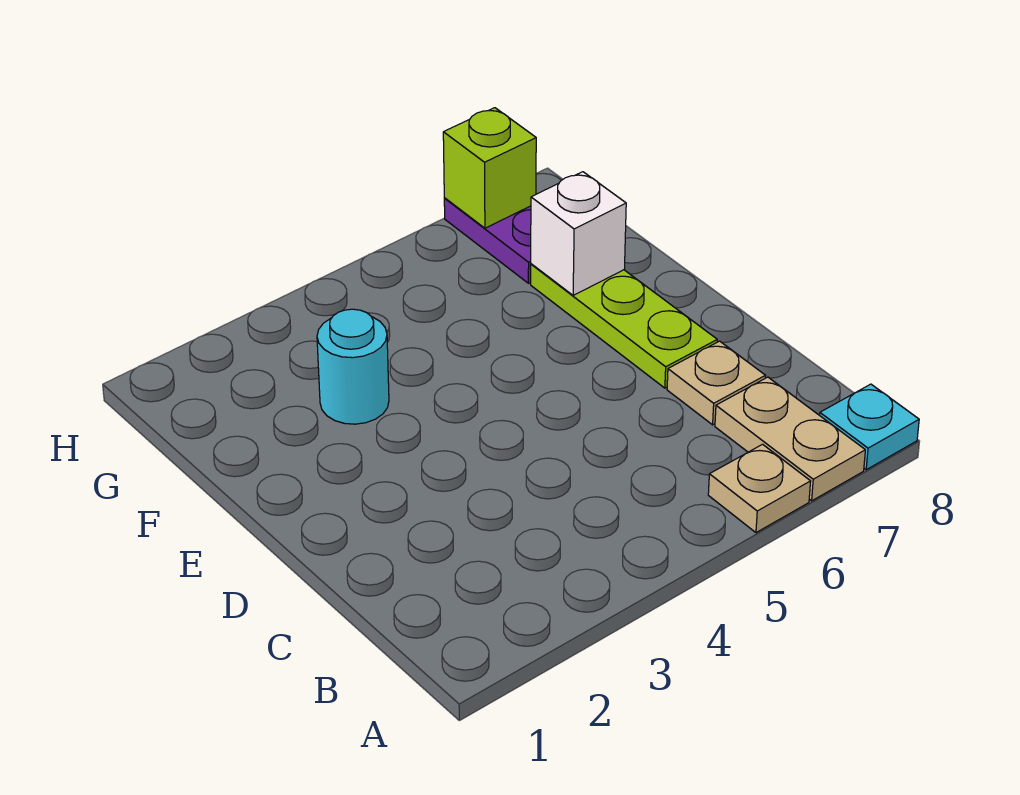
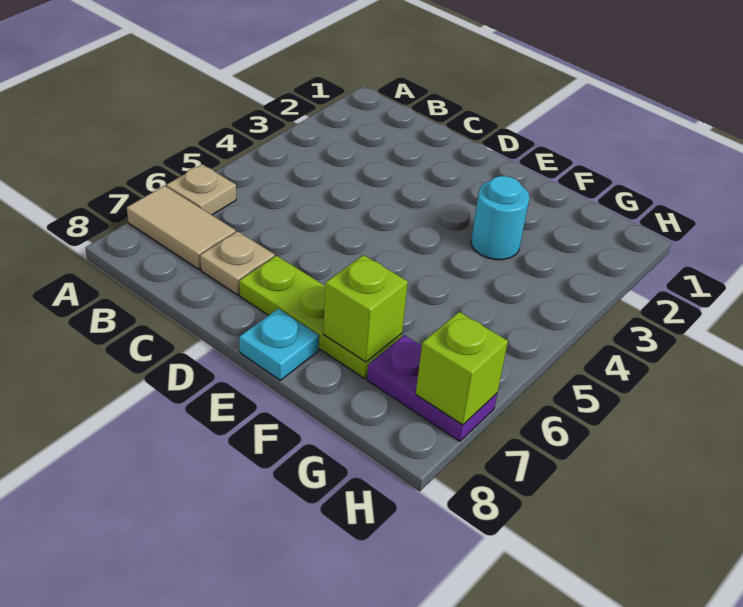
tan 1x2 plate [715,377,865,501] -> tan 1x2 tile [127,186,236,269]
cyan 1x1 plate [820,384,919,470] -> cyan 1x1 plate moved to [239,309,319,380]
white 1x1 brick [531,172,626,296] -> lime 1x1 brick [323,255,408,362]

